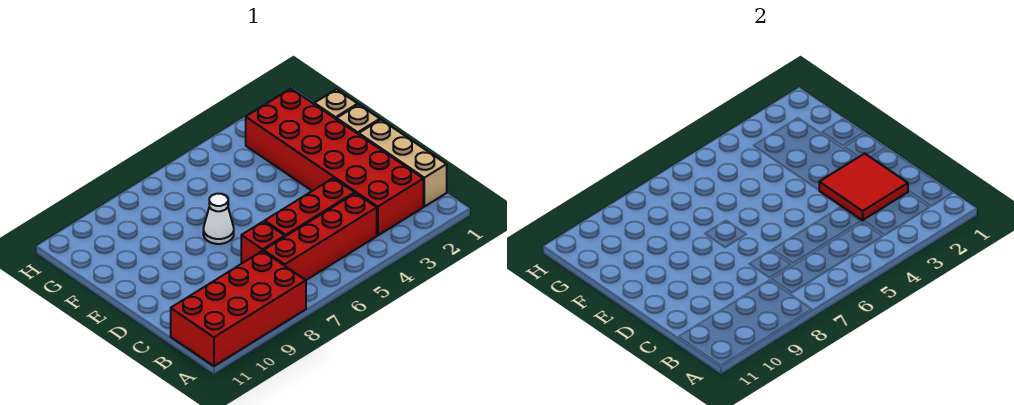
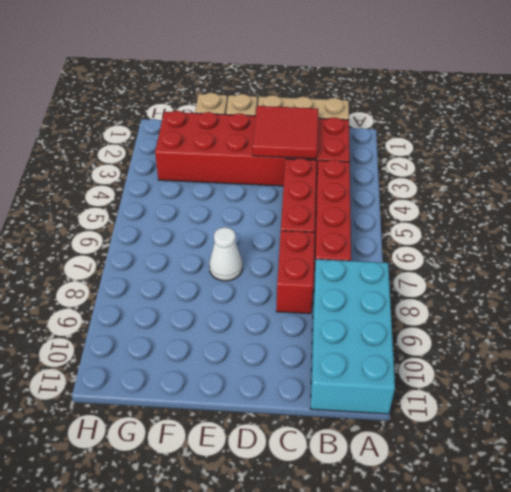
red 2x4 brick [171,251,306,366] -> cyan 2x4 brick [310,259,395,414]
red 1x1 brick [241,221,285,264] -> red 1x2 brick [276,231,315,314]

